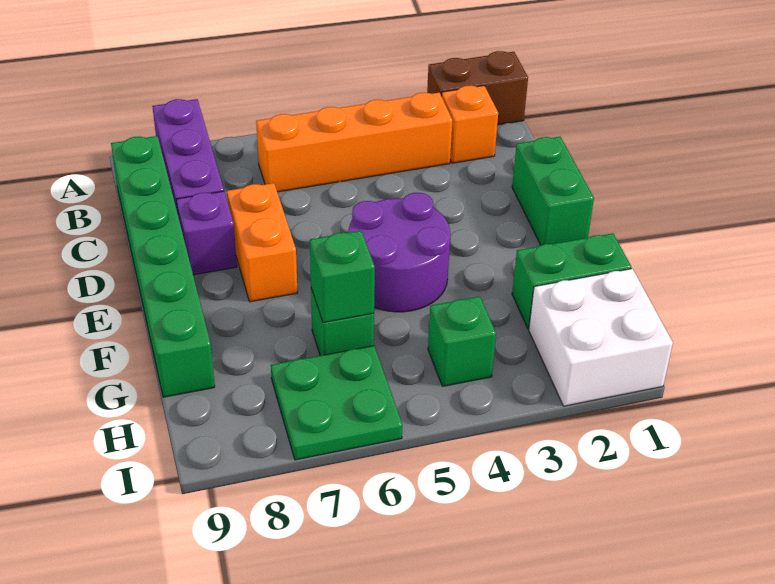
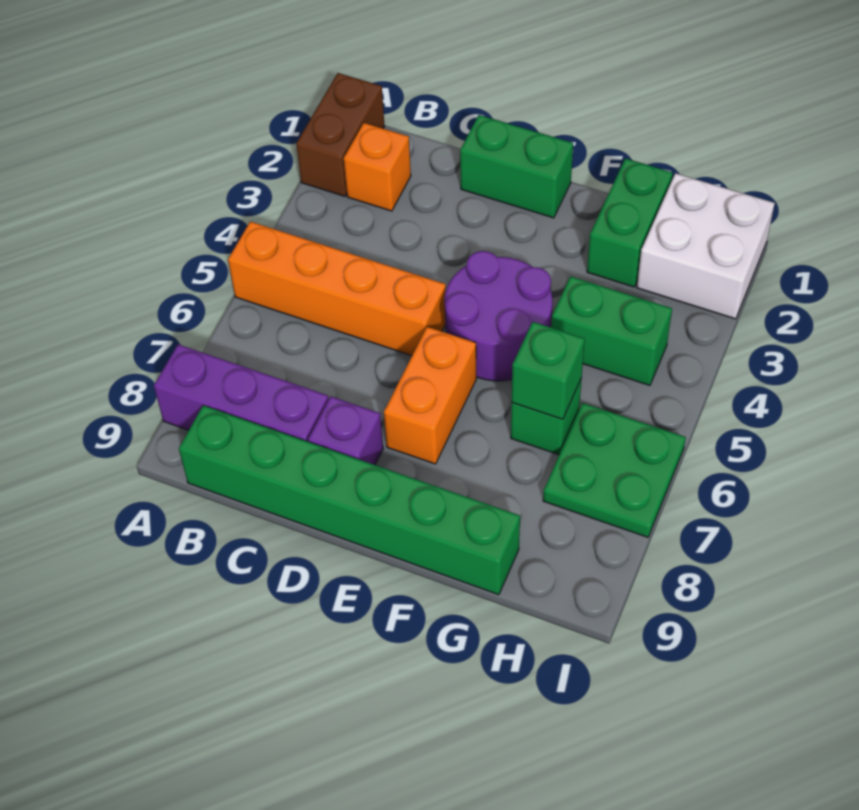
orange 1x4 brick [256,93,453,192] -> orange 1x4 brick turned to [228,221,446,356]
orange 1x2 brick [227,183,298,302] -> orange 1x2 brick turned to [384,327,476,464]
green 1x1 brick [428,296,496,386] -> green 1x2 brick [551,276,672,385]

